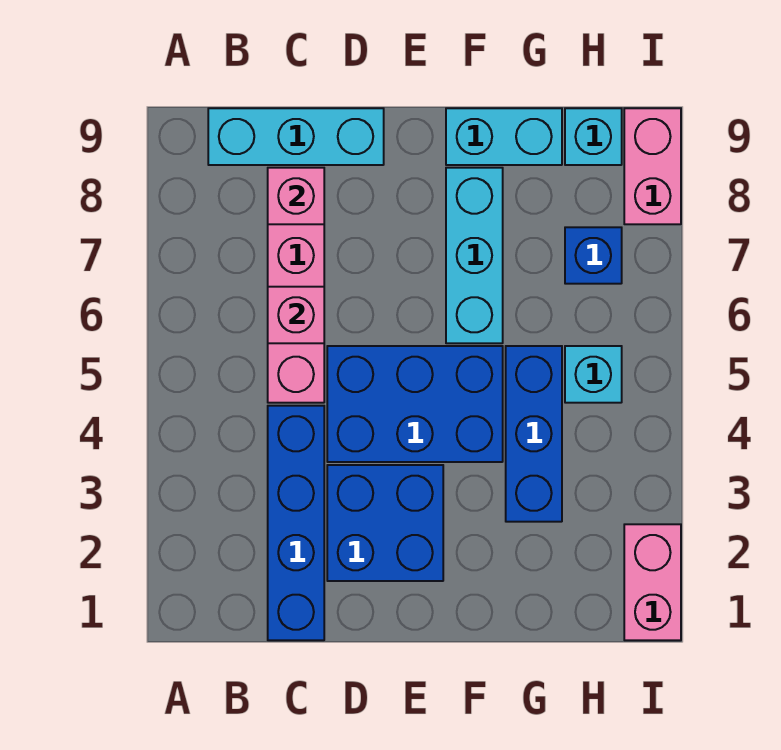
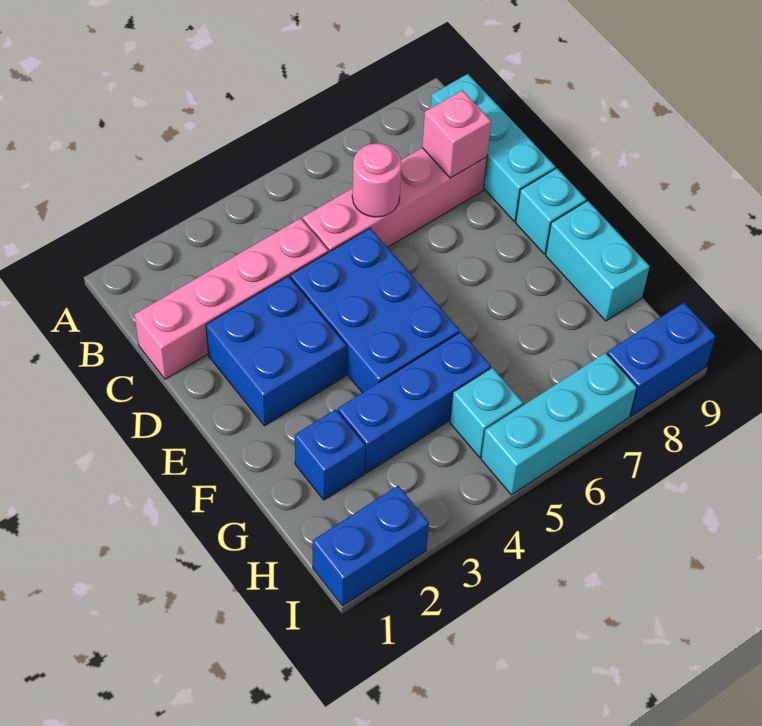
blue 1x4 brick [268,406,324,640] -> pink 1x4 brick [134,218,328,379]
pink 1x1 brick [268,287,324,343] -> pink 1x1 round brick [352,143,401,217]
cyan 1x3 brick [446,168,503,343] -> cyan 1x3 brick moved to [481,353,637,495]
blue 1x1 brick [565,227,622,284] -> blue 1x1 brick moved to [295,409,365,500]
cyan 1x1 brick [565,108,622,165] -> cyan 1x1 brick moved to [516,168,586,254]
pink 1x2 brick [624,524,681,640] -> blue 1x2 brick [313,486,429,606]
pink 1x2 brick [624,108,681,224] -> blue 1x2 brick [607,303,716,416]

